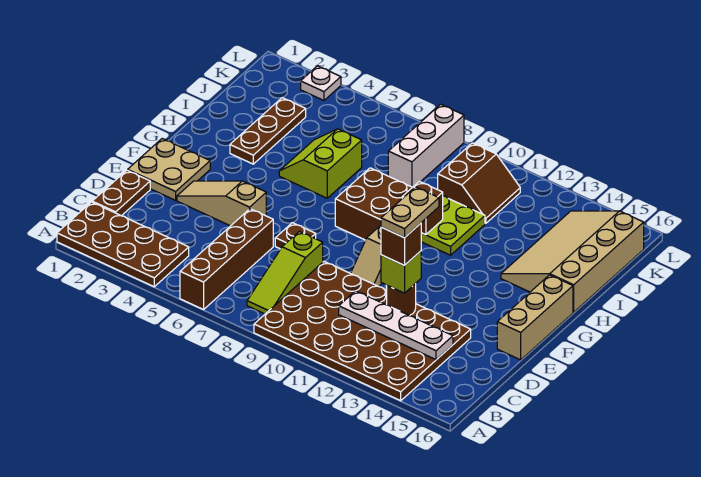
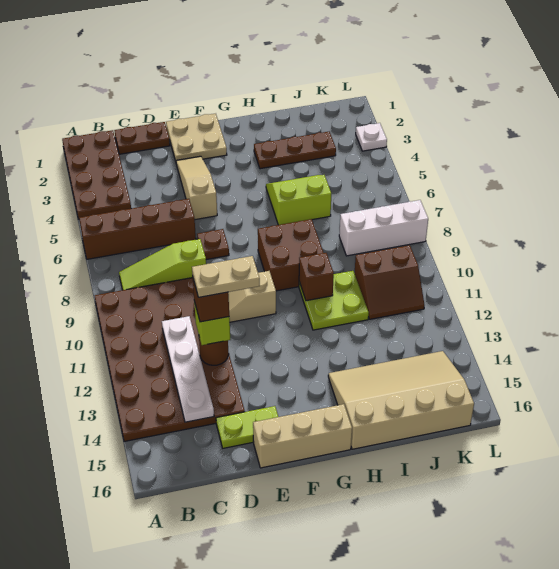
none -> lime 1x2 plate [216,406,278,448]

